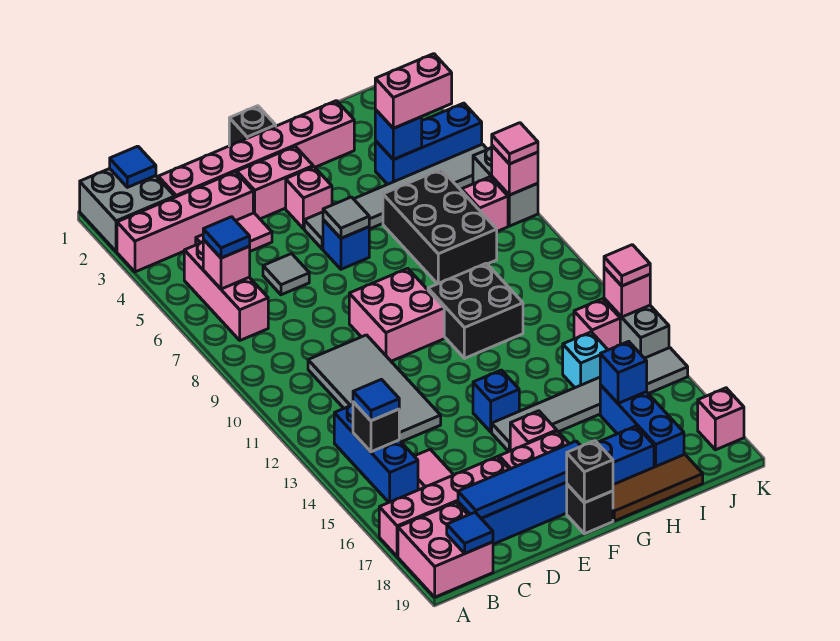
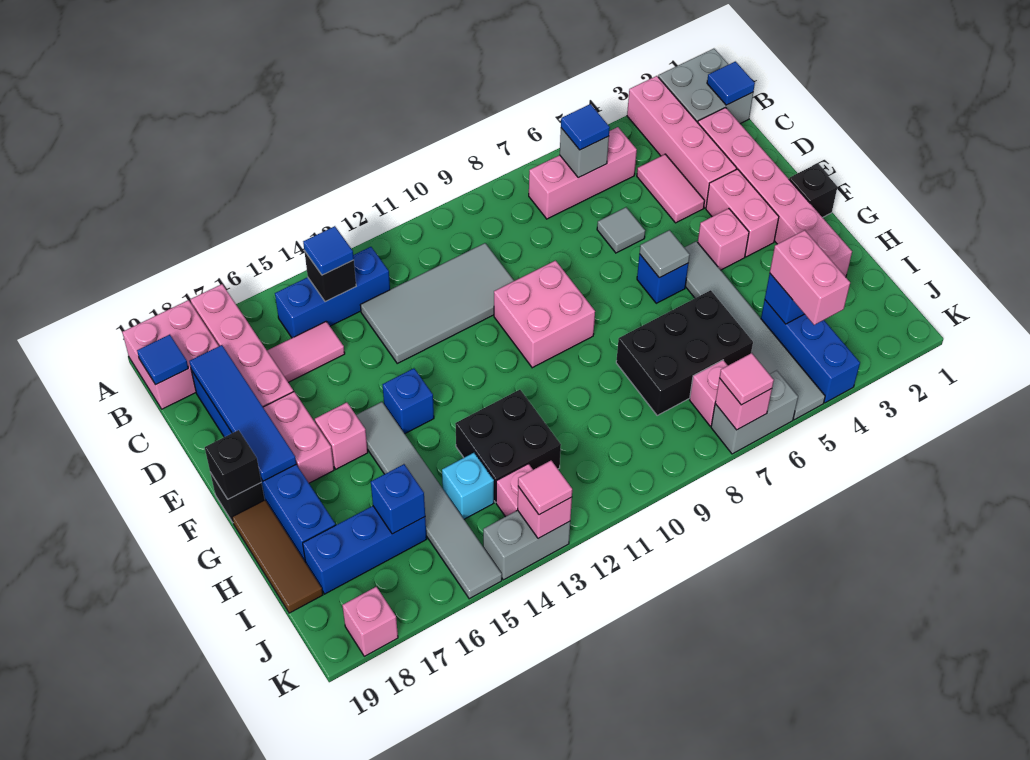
pink 1x1 brick [203,239,250,289] -> grey 1x1 brick [560,128,609,178]
black 2x2 brick [428,263,523,358] -> black 2x2 brick moved to [455,390,561,502]

